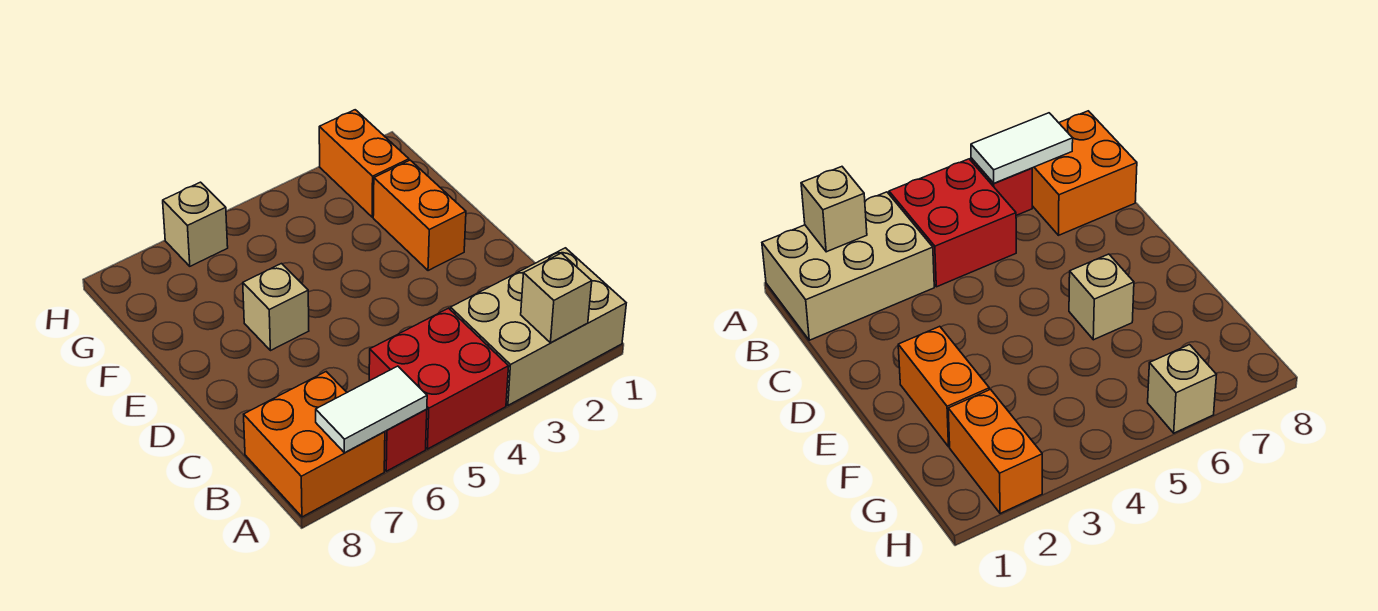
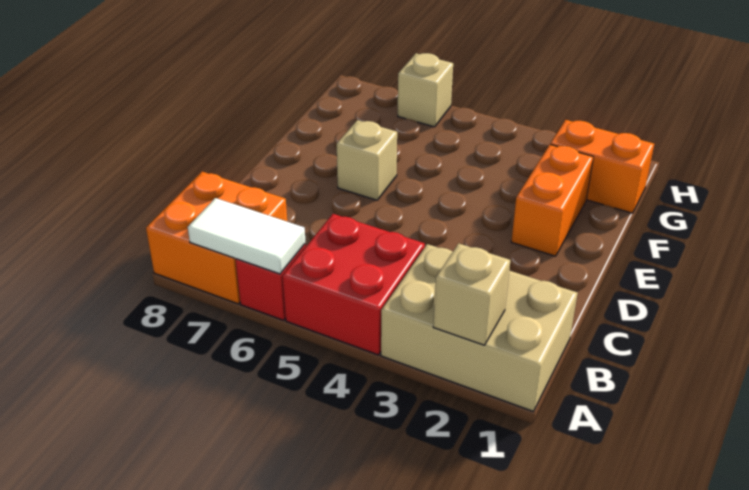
orange 1x2 brick [319,110,409,217] -> orange 1x2 brick turned to [550,120,654,213]

